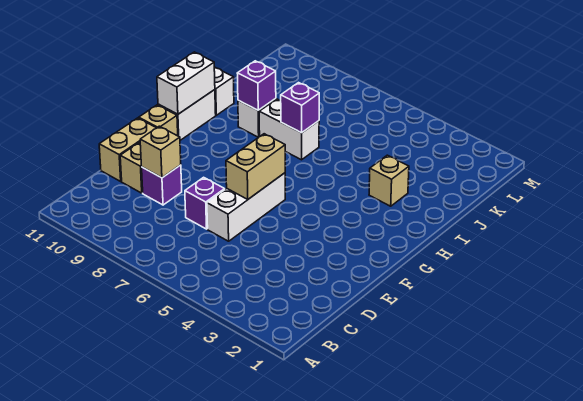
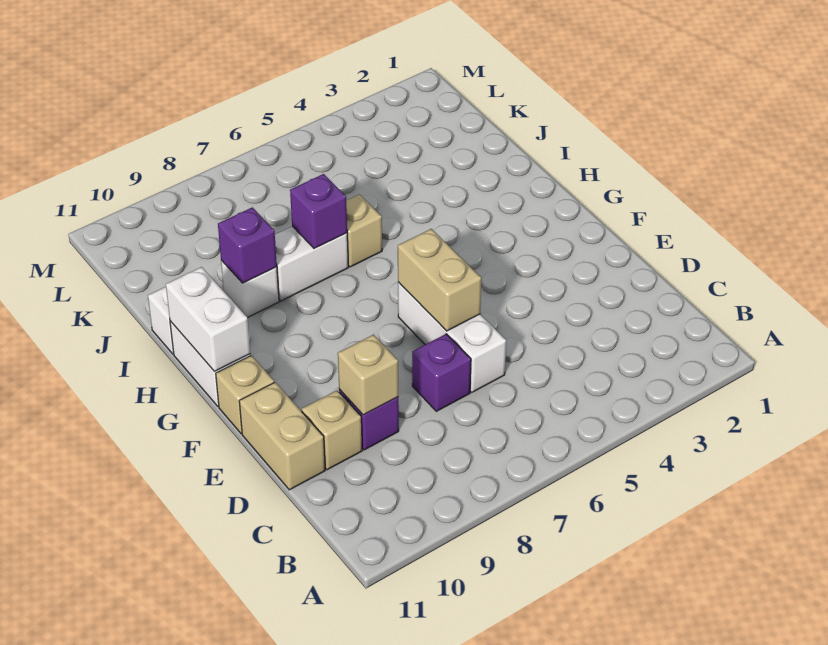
tan 1x1 brick [369,155,409,206] -> tan 1x1 brick moved to [346,194,382,267]

